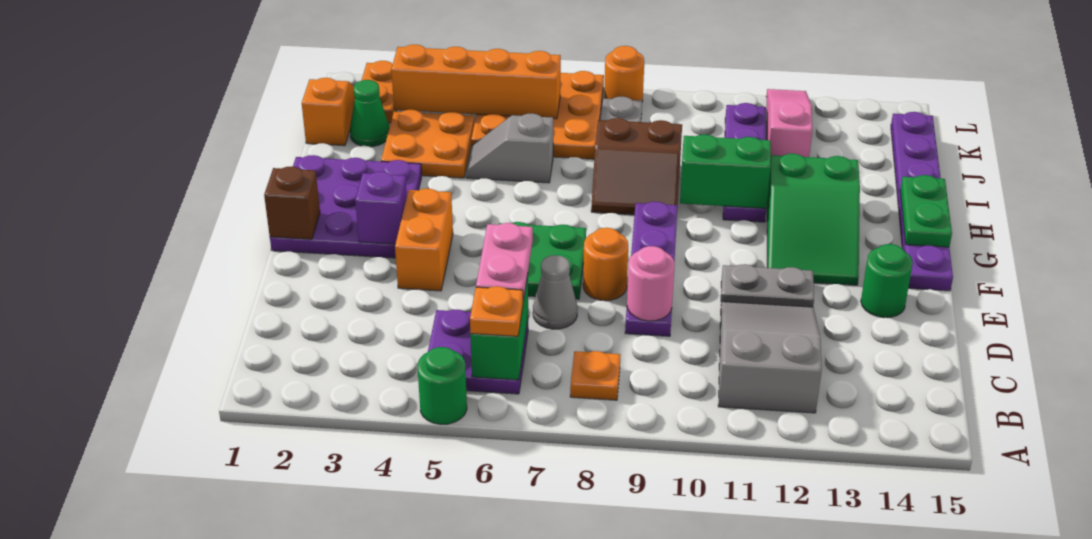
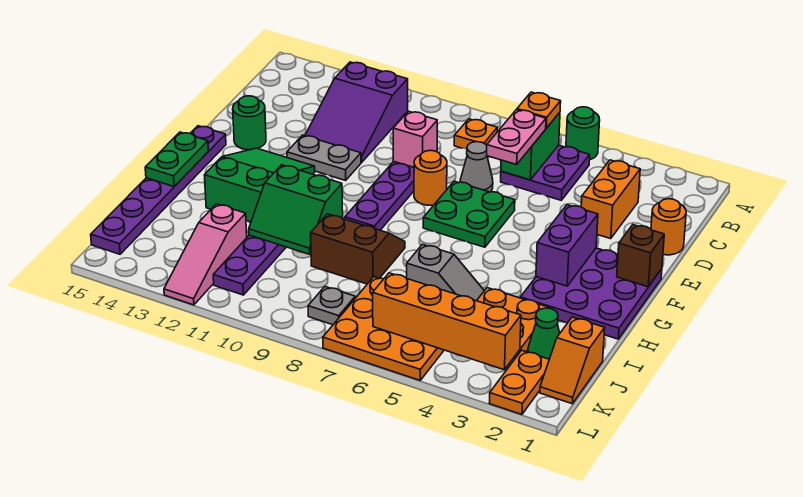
grey 2x3 slope [718,302,822,413] -> purple 2x3 slope [305,62,408,162]
pink 1x1 round brick [627,246,675,321] -> pink 1x1 brick [393,111,437,167]
orange 1x2 brick [395,189,453,291] -> orange 1x2 brick moved to [581,160,640,239]
purple 1x1 brick [355,172,407,244] -> purple 1x2 brick [536,205,598,286]
orange 1x1 round brick [604,46,644,102] -> orange 1x1 round brick moved to [651,199,686,255]

